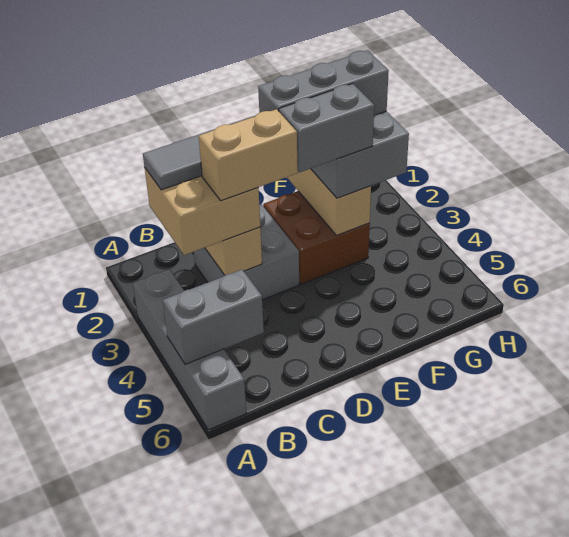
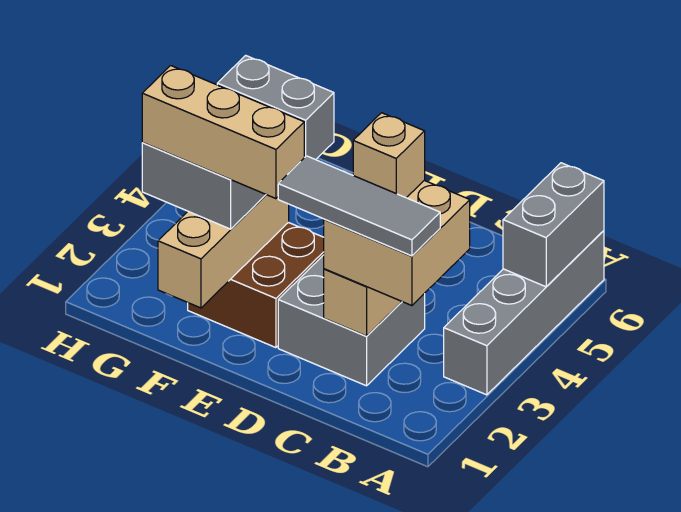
grey 1x2 brick [163,270,264,364] -> grey 1x2 brick turned to [503,163,604,287]
tan 1x2 brick [199,109,298,201] -> tan 1x1 brick [353,113,425,198]
grey 1x3 brick [258,50,389,115] -> tan 1x3 brick [142,66,304,199]

